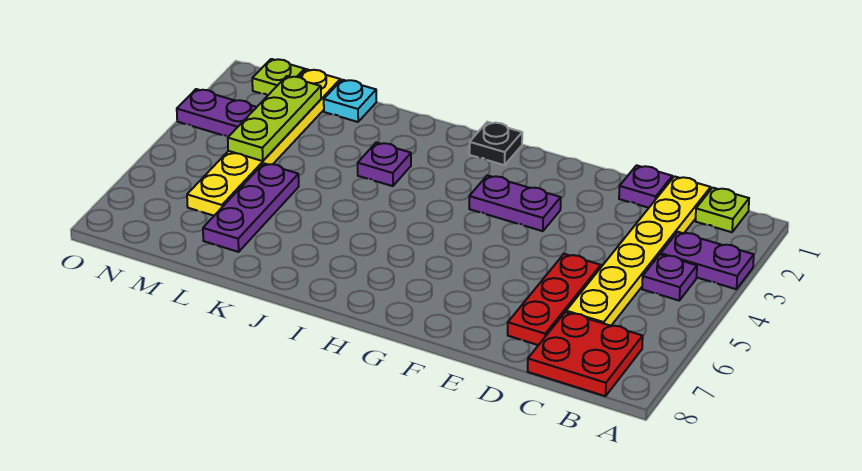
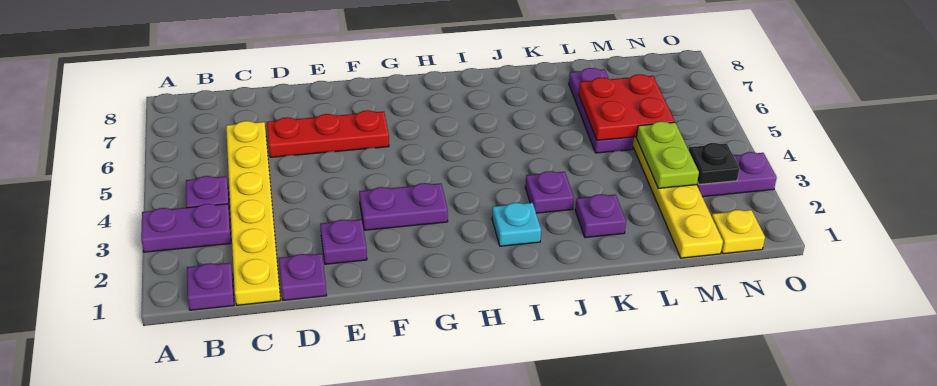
lime 1x1 plate [696,188,749,232] -> purple 1x1 plate [187,263,234,310]
red 2x2 plate [528,312,643,396] -> red 2x2 plate moved to [579,74,675,140]
red 1x3 plate [508,254,601,345] -> red 1x3 plate turned to [267,110,389,157]
none -> purple 1x1 plate [320,219,367,264]
black 1x1 plate [469,122,522,165] -> black 1x1 plate moved to [689,143,739,184]
none -> purple 1x1 plate [575,194,626,238]
cyan 1x1 plate [324,80,376,122] -> cyan 1x1 plate moved to [492,203,541,246]
lime 1x3 plate [228,76,321,161] -> lime 1x2 plate [637,121,699,188]
lime 1x1 plate [252,59,305,95] -> yellow 1x1 plate [712,210,765,254]

